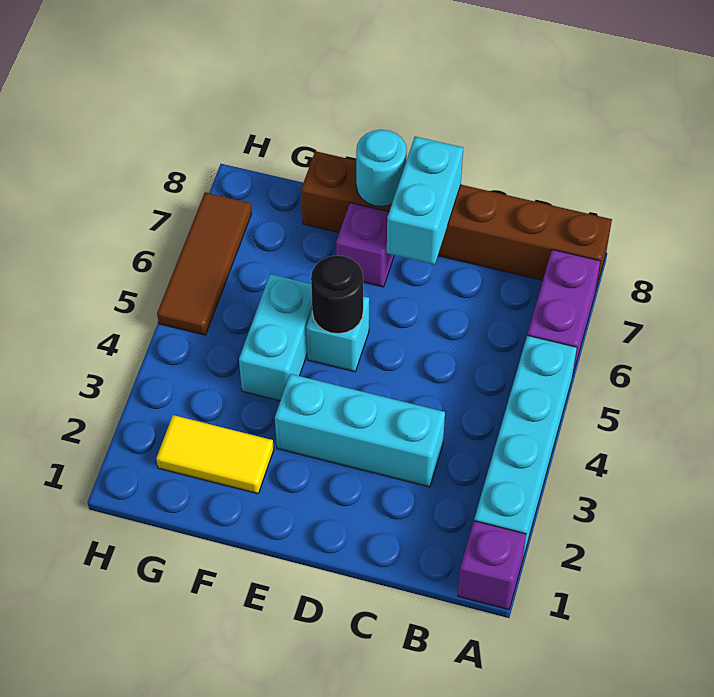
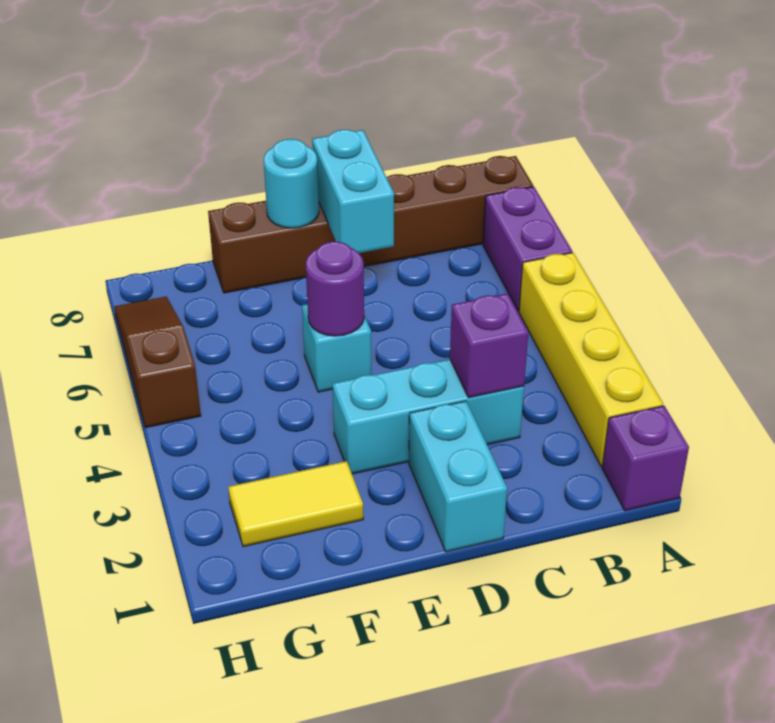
cyan 1x4 brick [474,335,577,561] -> yellow 1x4 brick [519,253,663,467]
black 1x1 round brick [311,256,363,334] -> purple 1x1 round brick [306,242,364,336]
purple 1x1 brick [336,203,394,287] -> purple 1x1 brick moved to [450,294,528,398]
cyan 1x2 brick [239,274,312,401] -> cyan 1x2 brick moved to [409,401,507,552]
brown 1x3 tile [157,192,251,335] -> brown 1x3 slope [115,296,201,428]

